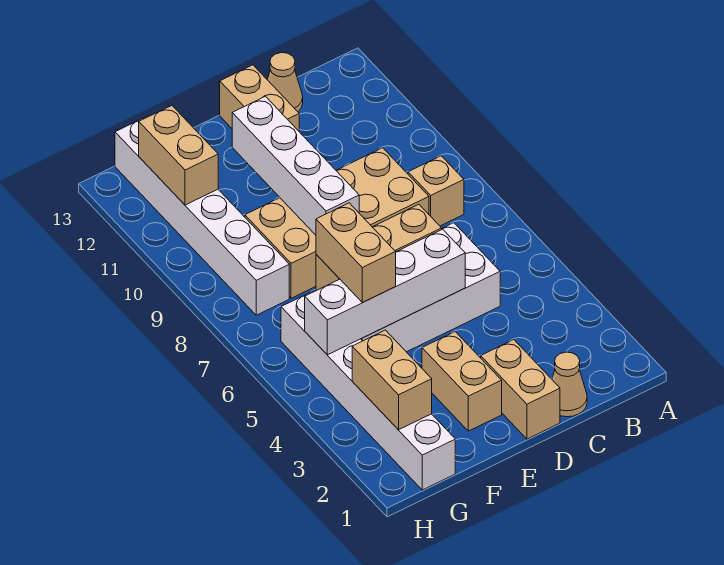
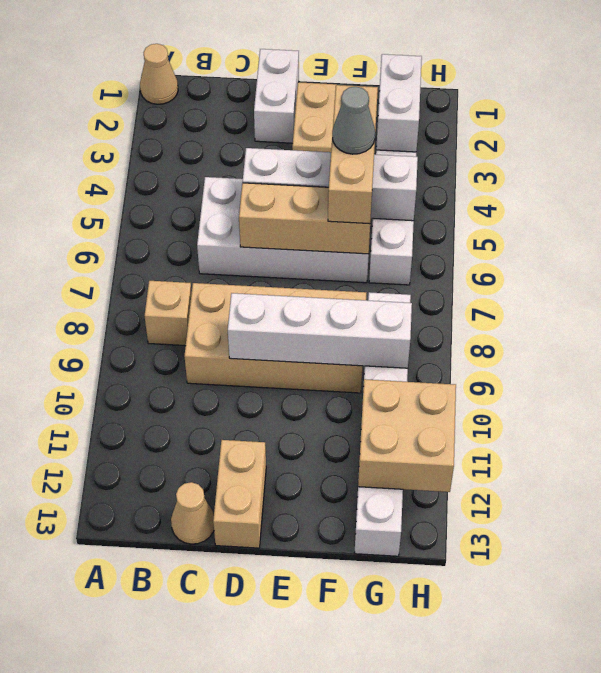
tan 1x1 cone [552,352,587,417] -> tan 1x1 cone moved to [140,44,178,104]
tan 1x2 brick [481,340,560,439] -> white 1x2 brick [254,49,299,143]
white 1x4 brick [232,96,359,235] -> white 1x4 brick turned to [228,293,412,368]
tan 1x2 brick [316,203,396,303] -> tan 1x3 brick [328,85,378,224]
none -> grey 1x1 cone [332,86,375,154]
tan 1x2 brick [352,330,432,430] -> white 1x2 brick [376,54,422,152]
tan 1x2 brick [139,106,218,205] -> tan 2x2 brick [358,379,456,492]

